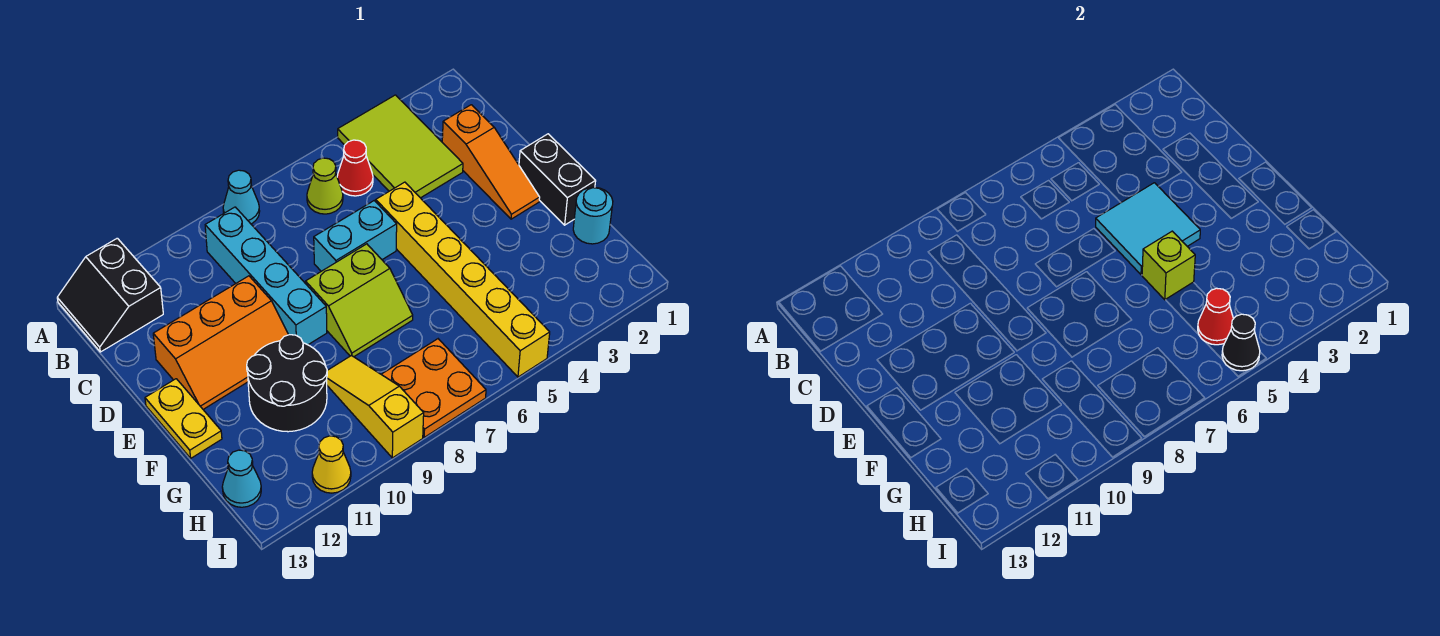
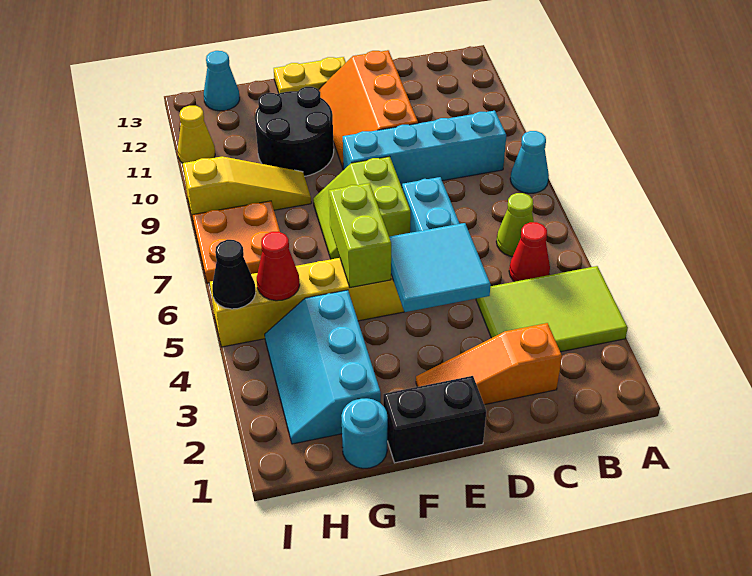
black 2x2 slope [57,238,163,352] -> none
lime 1x1 brick [1142,231,1195,300] -> lime 1x2 brick [329,183,391,287]
none -> cyan 2x3 slope [265,290,381,444]

